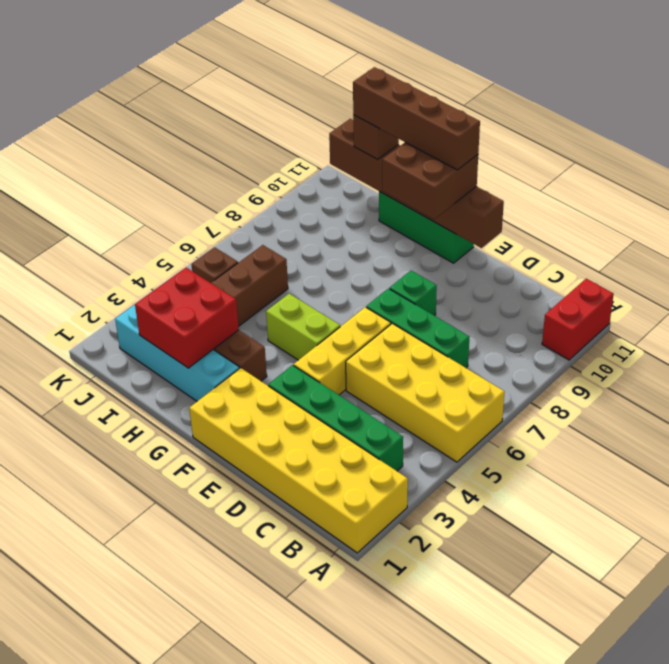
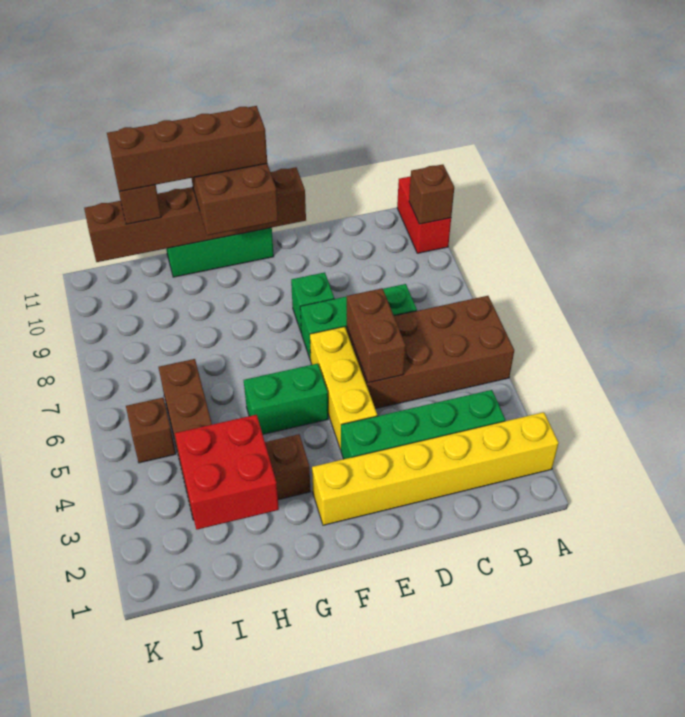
yellow 2x6 brick [189,368,408,553] -> yellow 1x6 brick [312,412,559,525]
yellow 2x4 brick [346,323,504,462] -> brown 2x4 brick [347,296,514,409]
none -> brown 1x1 brick [409,164,454,224]
none -> brown 1x2 brick [347,288,406,383]
lime 1x2 brick [266,294,340,360] -> green 1x2 brick [244,364,328,434]
cyan 1x4 brick [115,305,239,401] -> none

